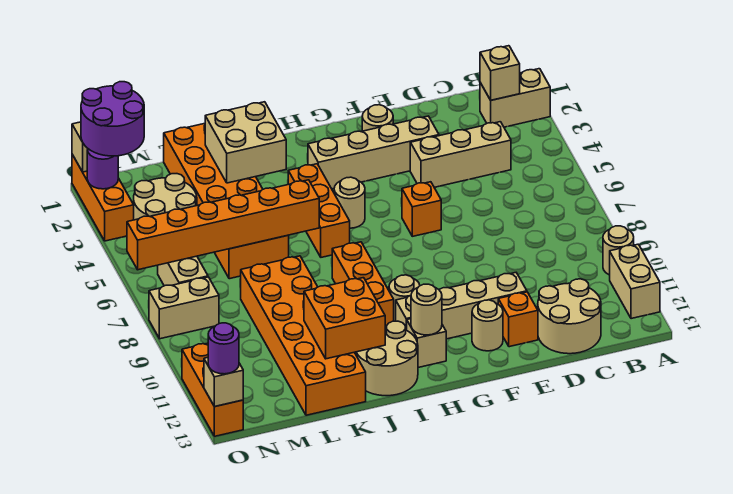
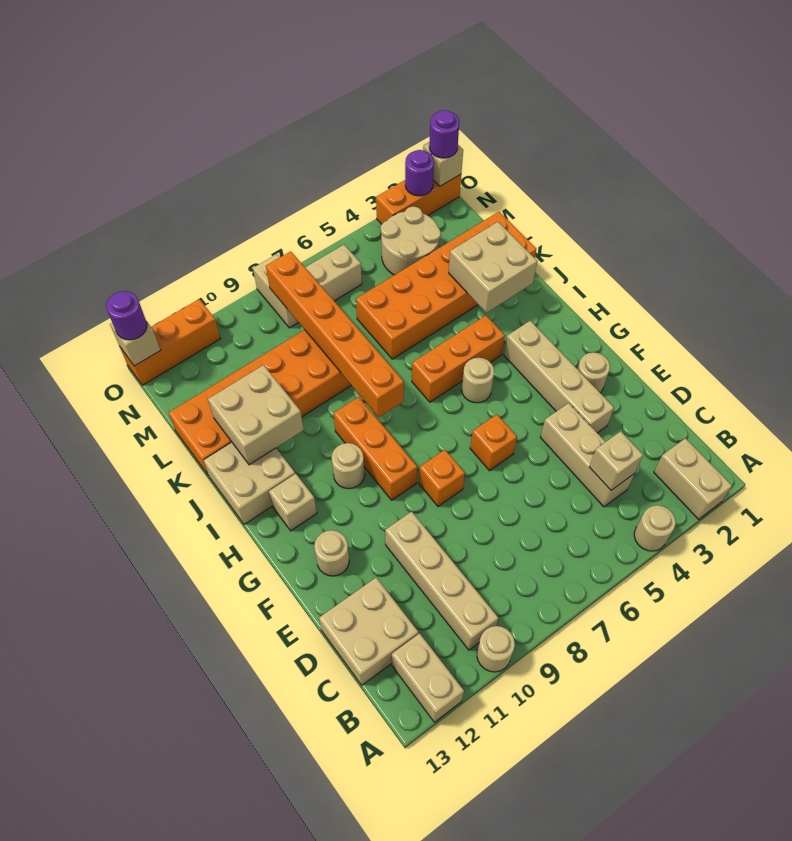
tan 1x2 brick [610,244,660,319] -> tan 1x2 brick turned to [392,633,464,722]
tan 1x1 brick [480,46,520,100] -> tan 1x1 brick moved to [589,431,643,490]
tan 2x2 round brick [538,279,601,354] -> tan 2x2 brick [319,578,419,685]
tan 1x4 brick [396,273,527,339] -> tan 1x4 brick moved to [385,512,498,650]
orange 1x1 brick [498,292,538,347] -> orange 1x1 brick moved to [419,450,465,506]
tan 1x1 round brick [411,284,442,335] -> tan 1x1 round brick moved to [634,505,676,551]
orange 1x3 brick [332,242,394,326] -> orange 1x3 brick turned to [333,397,417,500]
tan 2x2 round brick [355,321,418,396] -> tan 2x2 brick [203,442,295,524]
orange 1x6 brick [127,180,319,270] -> orange 1x6 brick moved to [266,251,404,417]
orange 2x2 brick [304,278,385,359] -> tan 2x2 brick [208,365,304,465]
purple 2x2 round brick [81,82,144,156] -> purple 1x1 round brick [429,110,459,158]

